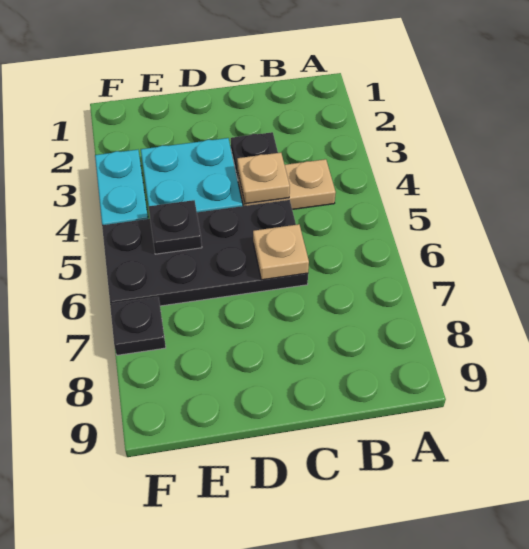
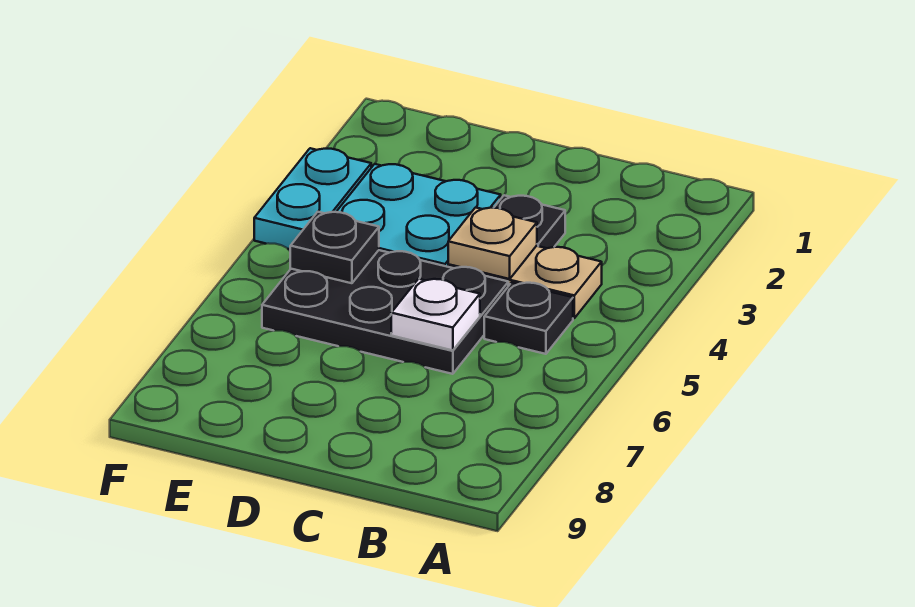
black 2x4 plate [102,200,308,306] -> black 2x3 plate [262,250,508,374]
tan 1x1 plate [253,224,309,280] -> white 1x1 plate [391,279,480,350]
black 1x1 plate [110,297,166,355] -> black 1x1 plate moved to [484,282,573,354]

